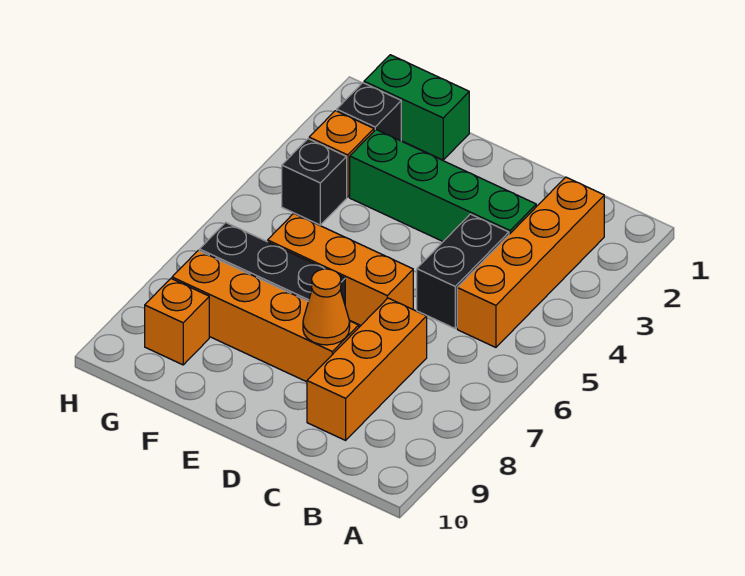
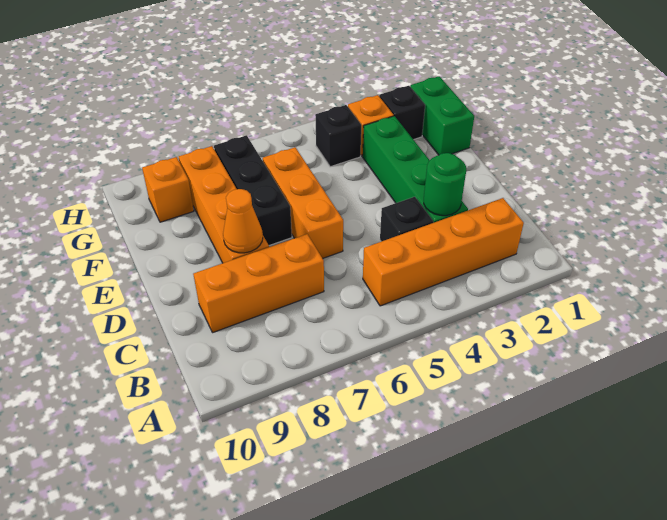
none -> green 1x1 round brick [424,153,466,216]
black 1x2 brick [417,214,509,328] -> black 1x1 brick [380,197,433,242]

